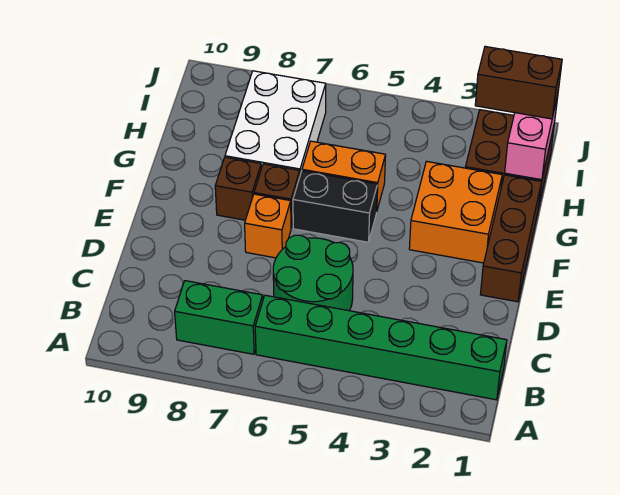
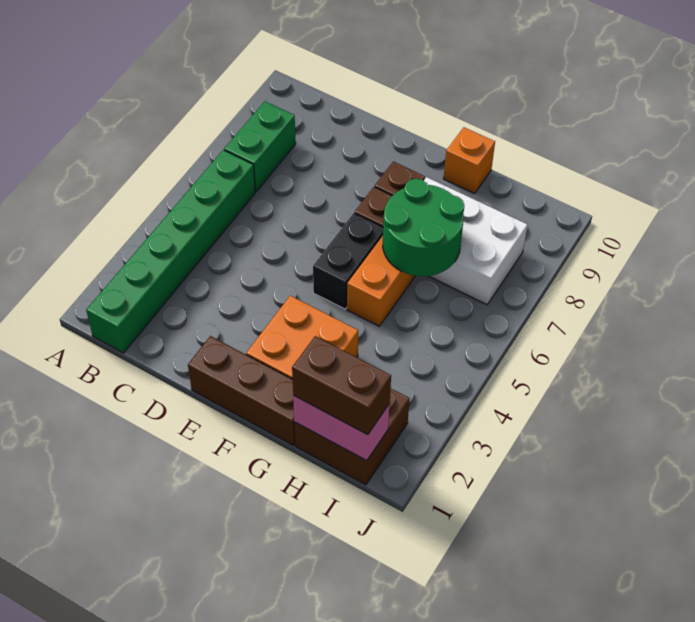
green 2x2 round brick [273,235,353,311] -> green 2x2 round brick moved to [383,179,464,276]
orange 1x1 brick [245,194,291,258] -> orange 1x1 brick moved to [444,127,495,194]
brown 1x2 brick [475,46,562,119] -> brown 1x2 brick turned to [292,336,391,435]

